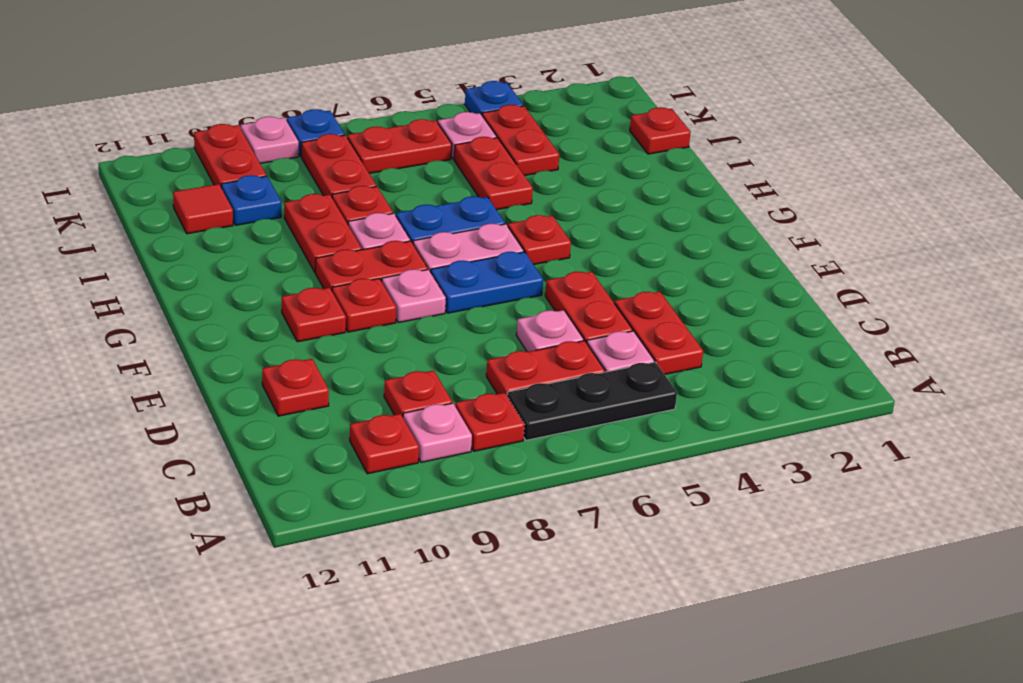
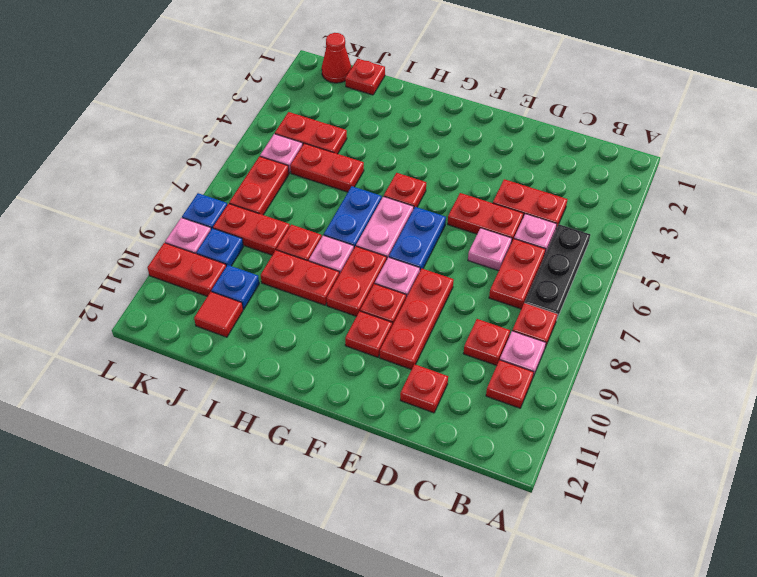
none -> red 1x3 plate [380,269,454,370]
none -> red 1x1 cone [322,33,351,83]
blue 1x1 plate [465,81,523,115] -> blue 1x1 plate moved to [197,228,243,266]

